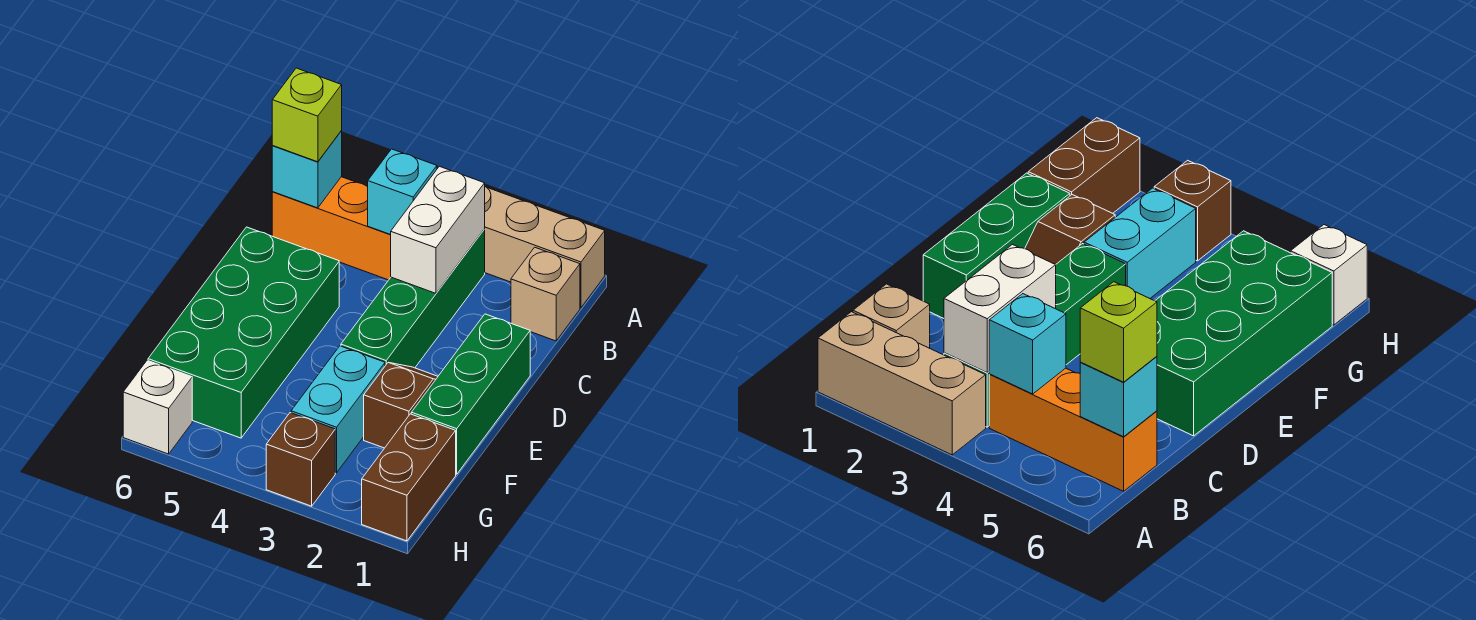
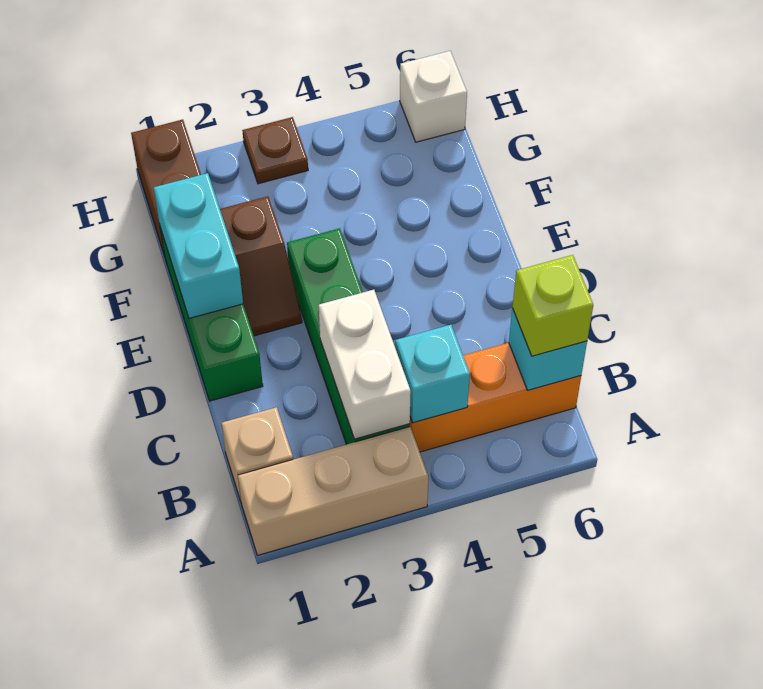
green 2x4 brick [148,227,339,438] -> none
cyan 1x2 brick [291,346,385,473] -> cyan 1x2 brick moved to [154,173,243,318]
brown 1x1 brick [266,413,335,506] -> brown 1x1 plate [242,117,308,184]

